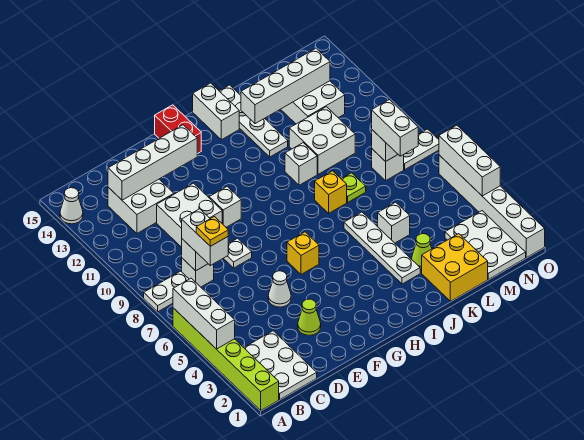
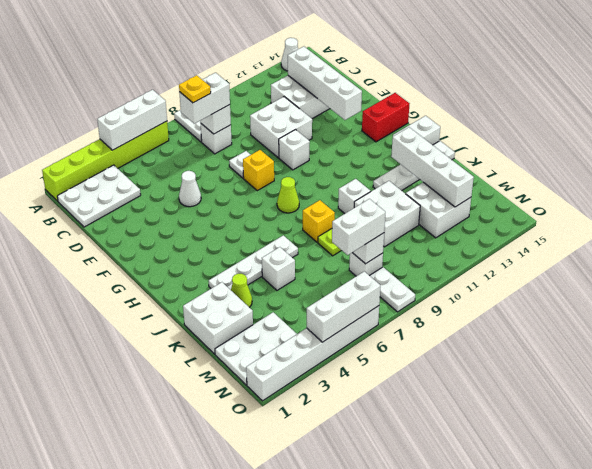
lime 1x1 cone [298,299,321,335] -> lime 1x1 cone moved to [277,177,299,213]
yellow 1x1 brick [287,232,319,274] -> yellow 1x1 brick moved to [243,150,274,191]
yellow 2x2 brick [422,234,488,301] -> white 2x2 brick [183,282,253,354]

